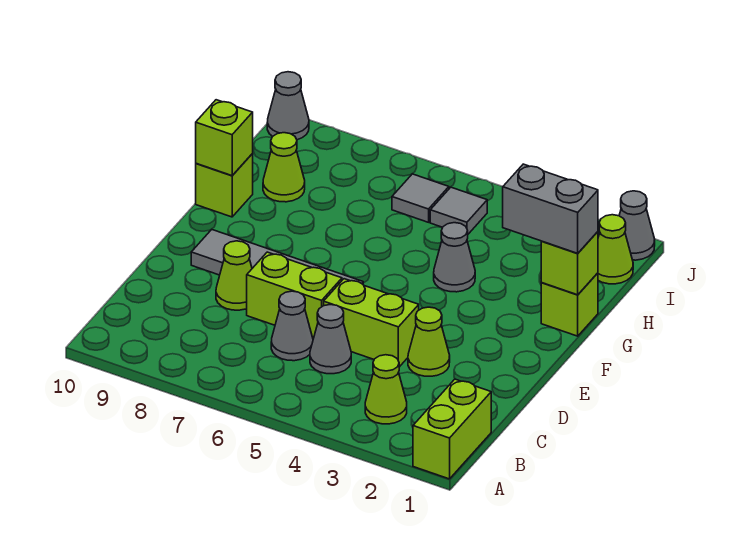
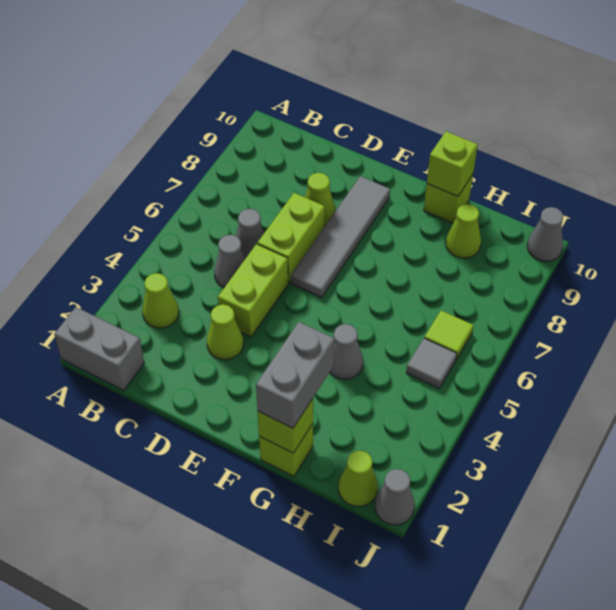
lime 1x2 brick [413,379,491,479] -> grey 1x2 brick [54,307,144,390]
grey 1x1 tile [392,174,449,222] -> lime 1x1 tile [425,311,474,360]

